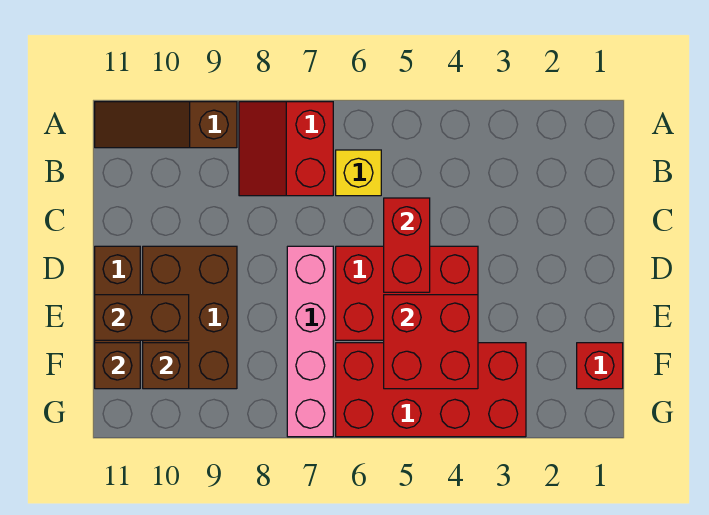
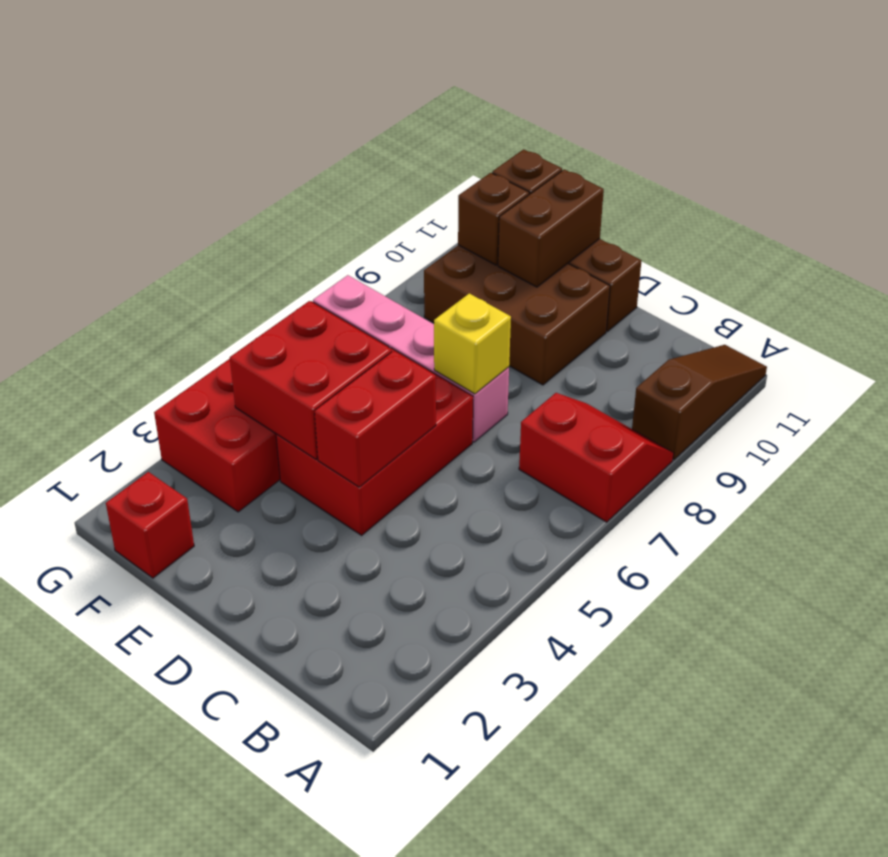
yellow 1x1 brick [336,150,381,196] -> yellow 1x1 brick moved to [434,293,511,394]
red 1x2 brick [384,198,430,292] -> red 1x2 brick turned to [315,351,436,487]

